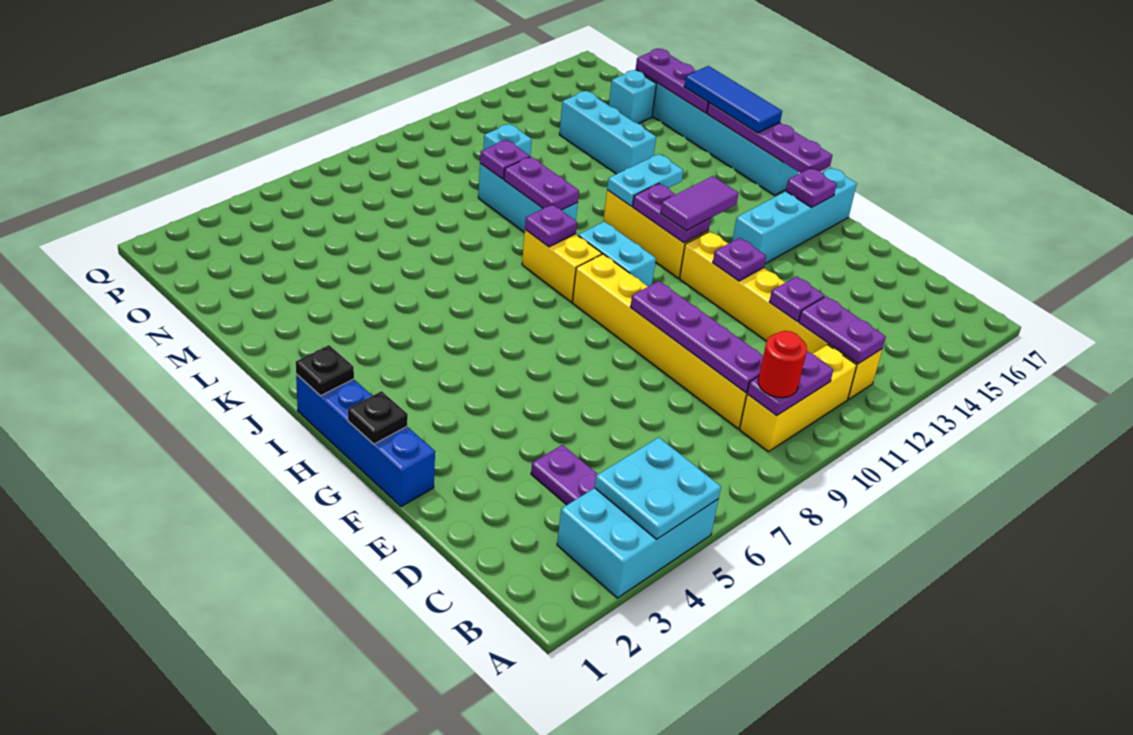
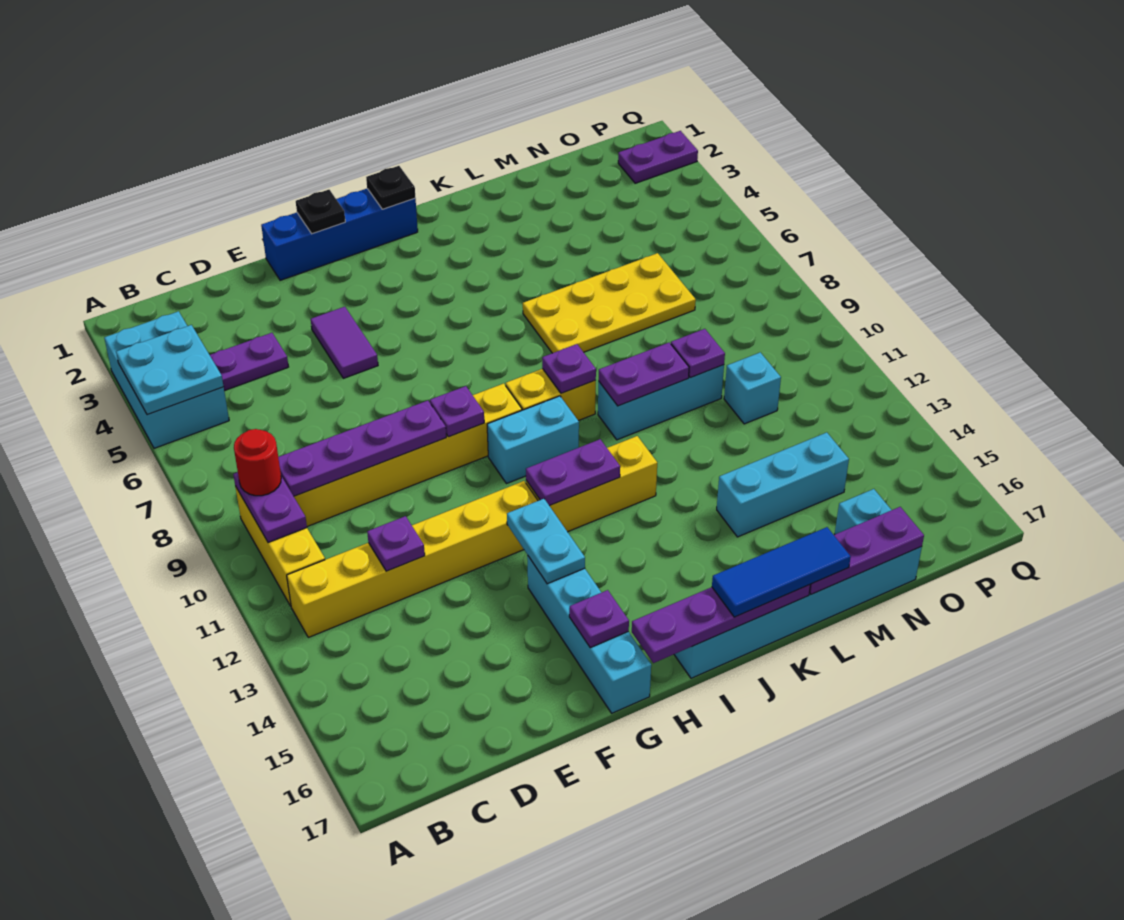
purple 1x2 plate [799,296,886,364] -> purple 1x2 plate moved to [618,131,698,183]
purple 1x1 plate [713,238,766,281] -> purple 1x1 plate moved to [430,386,484,437]
purple 1x2 tile [661,176,739,231] -> purple 1x2 tile moved to [311,307,378,378]
cyan 1x2 plate [607,154,683,206] -> cyan 1x2 plate moved to [507,499,585,584]
none -> yellow 2x4 plate [523,253,696,353]

